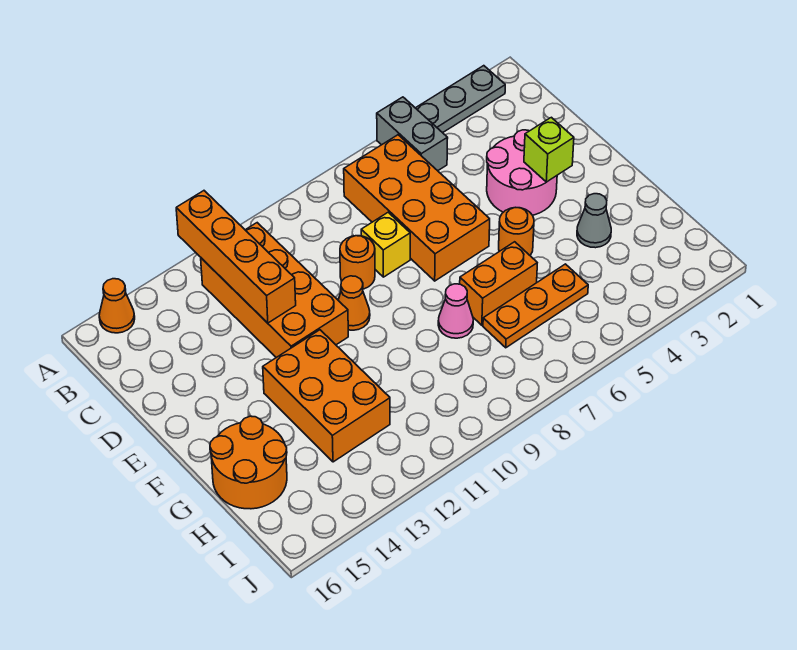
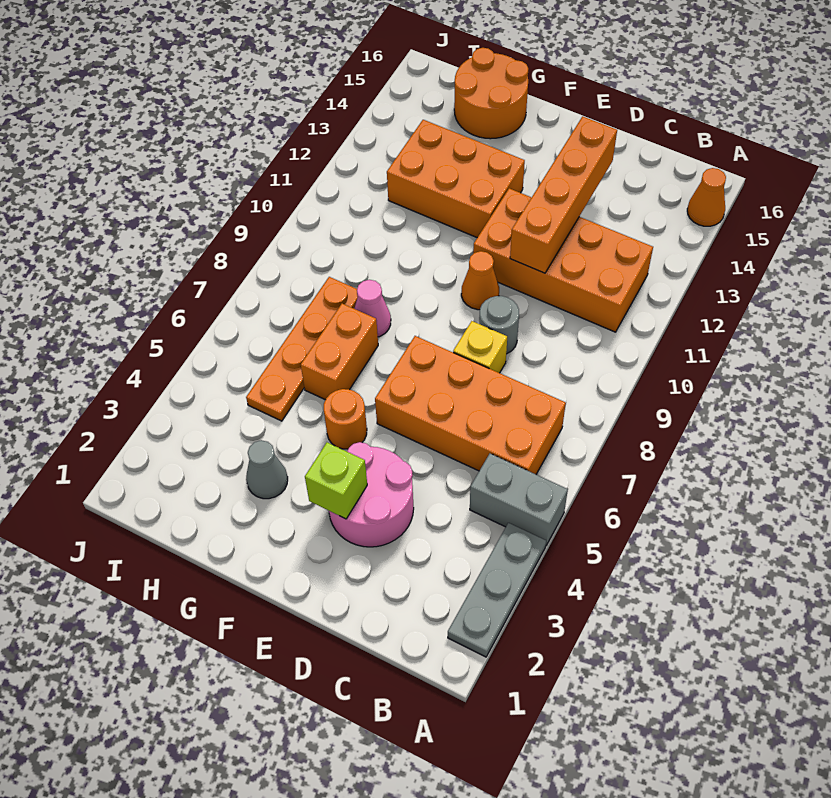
orange 1x4 brick [176,191,296,323] -> orange 1x4 brick turned to [510,116,617,273]
orange 1x1 round brick [340,236,375,289] -> grey 1x1 round brick [479,296,519,354]
orange 1x3 plate [483,264,588,348] -> orange 1x4 plate [246,277,358,421]

